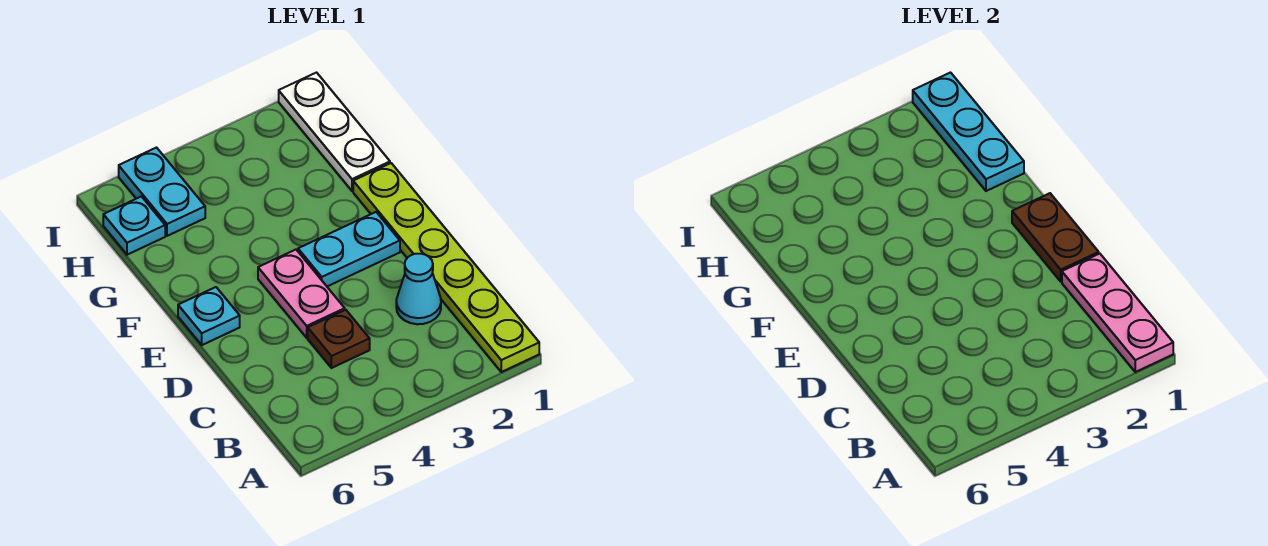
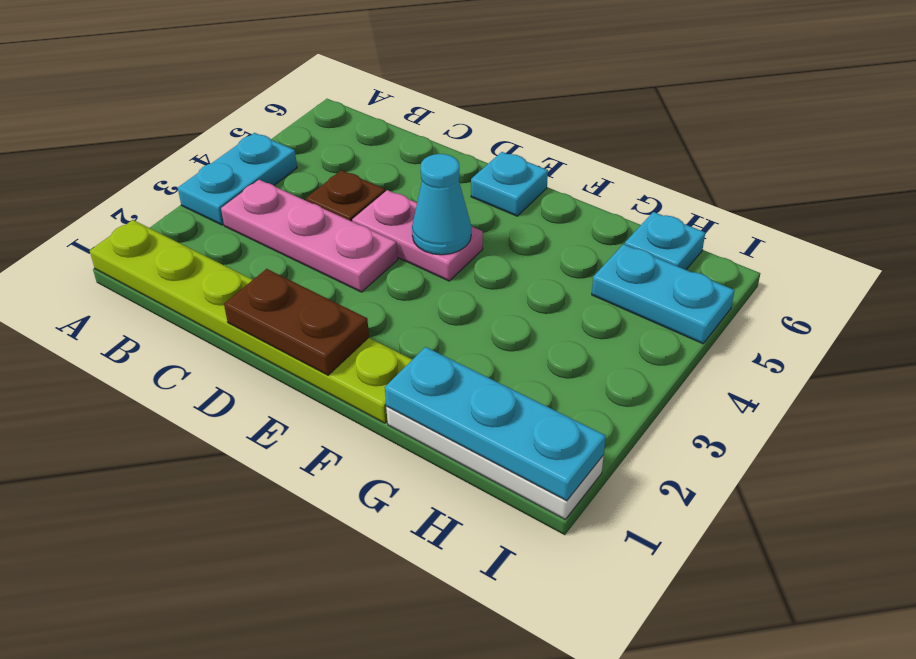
pink 1x3 plate [1062,254,1173,372] -> pink 1x3 plate moved to [221,180,398,292]
cyan 1x1 cone [396,254,441,324] -> cyan 1x1 cone moved to [412,154,471,255]
cyan 1x2 plate [298,212,400,286] -> cyan 1x2 plate moved to [178,133,297,225]

